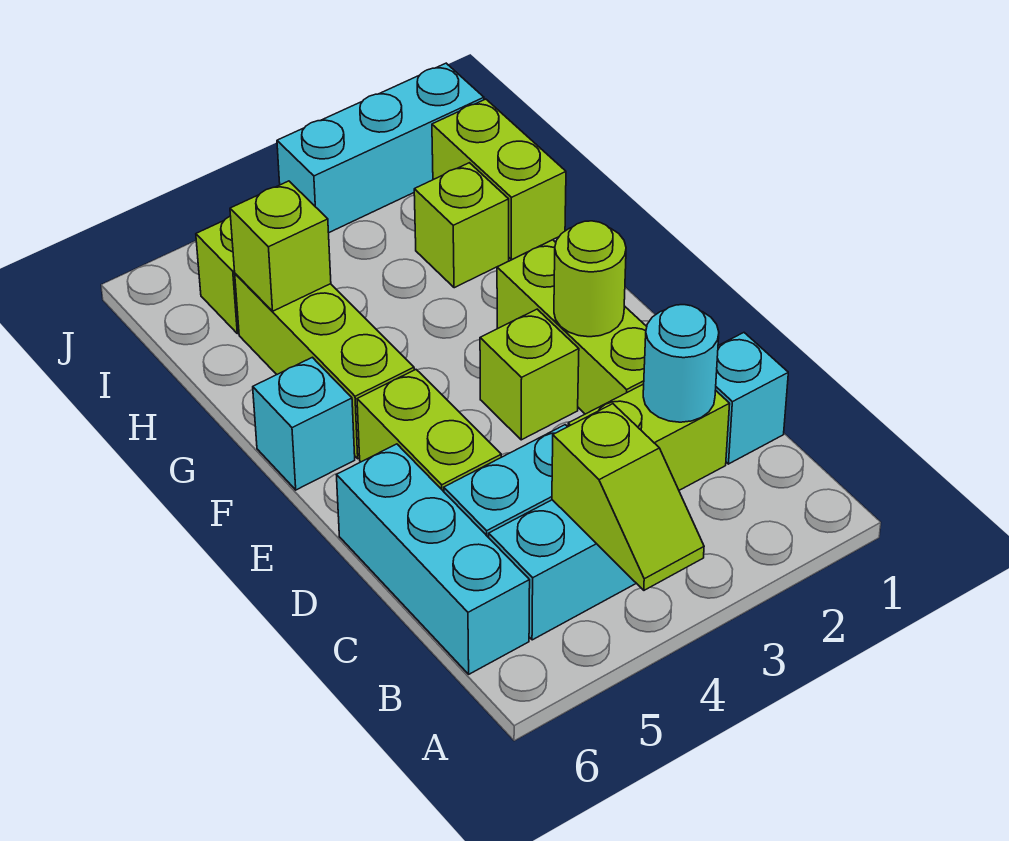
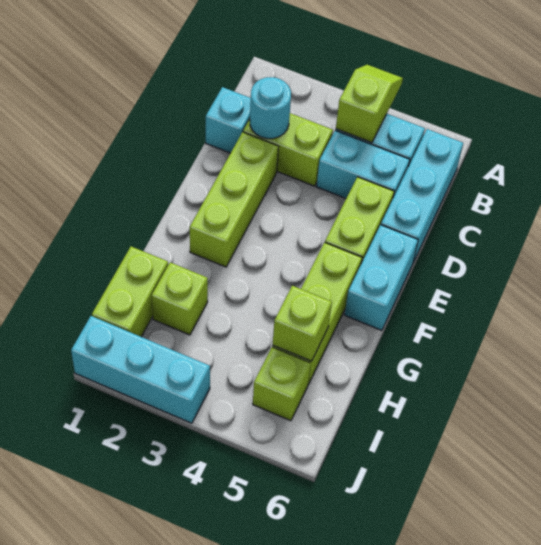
lime 1x1 round brick [554,221,626,337] -> none
lime 1x1 brick [480,309,579,440] -> none
cyan 1x1 brick [253,357,355,490] -> cyan 1x2 brick [344,225,418,330]

